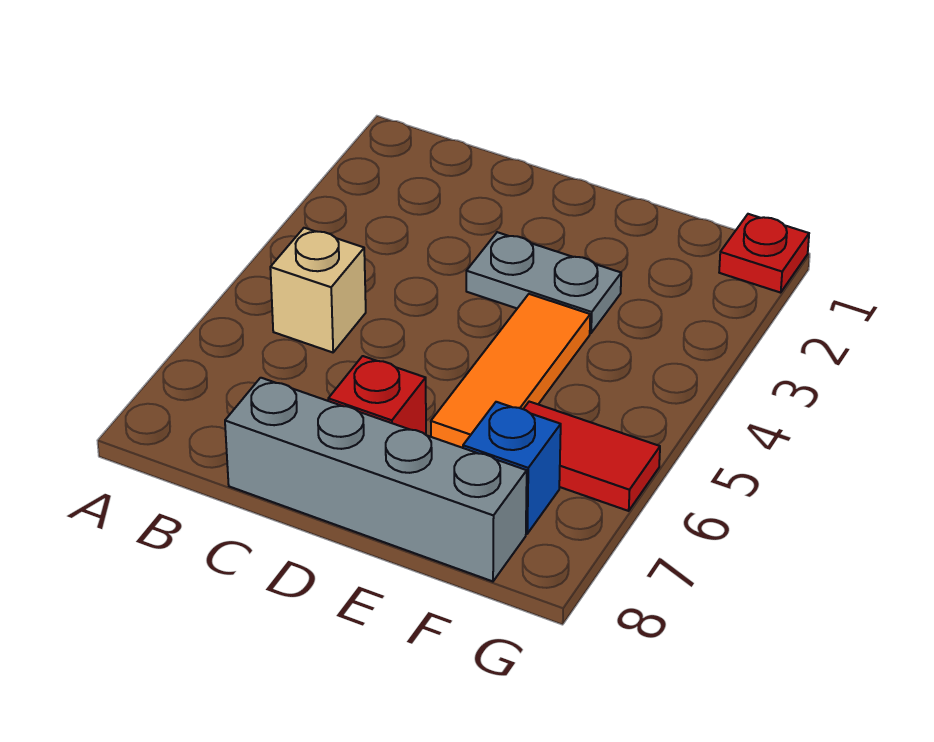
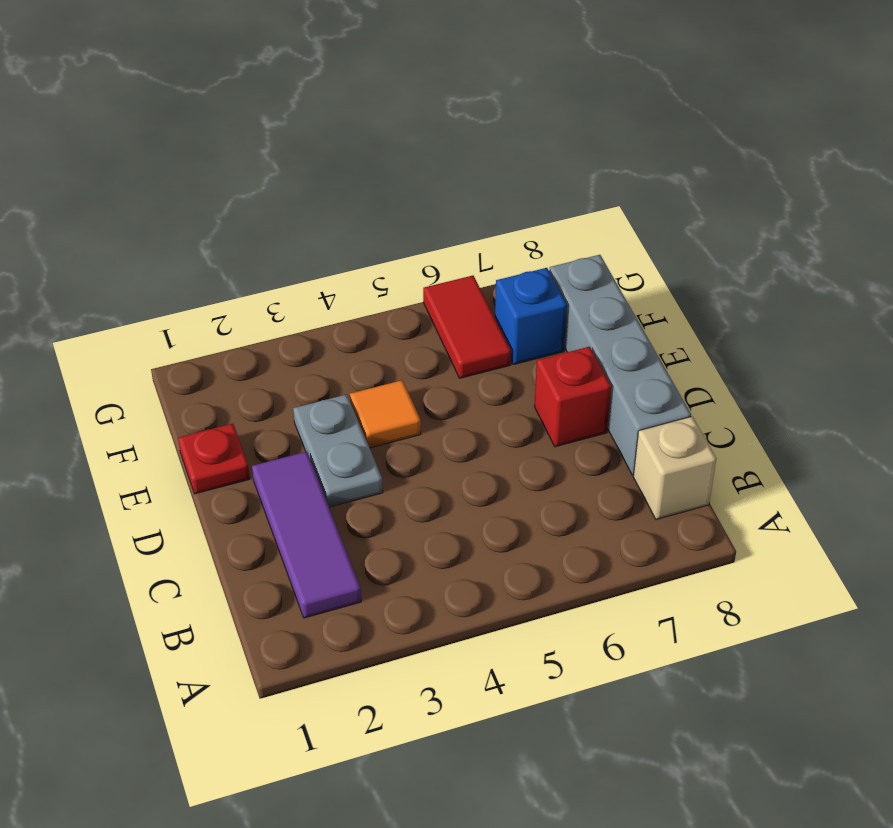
none -> purple 1x3 tile [252,452,361,618]
tan 1x1 brick [270,228,366,352] -> tan 1x1 brick moved to [633,416,716,520]
orange 1x3 tile [431,294,590,448] -> orange 1x1 tile [350,380,421,448]
red 1x1 plate [719,214,809,293] -> red 1x1 plate moved to [178,424,250,494]

